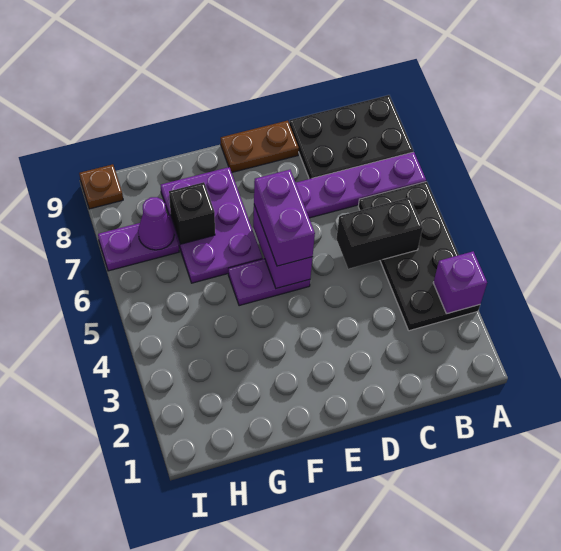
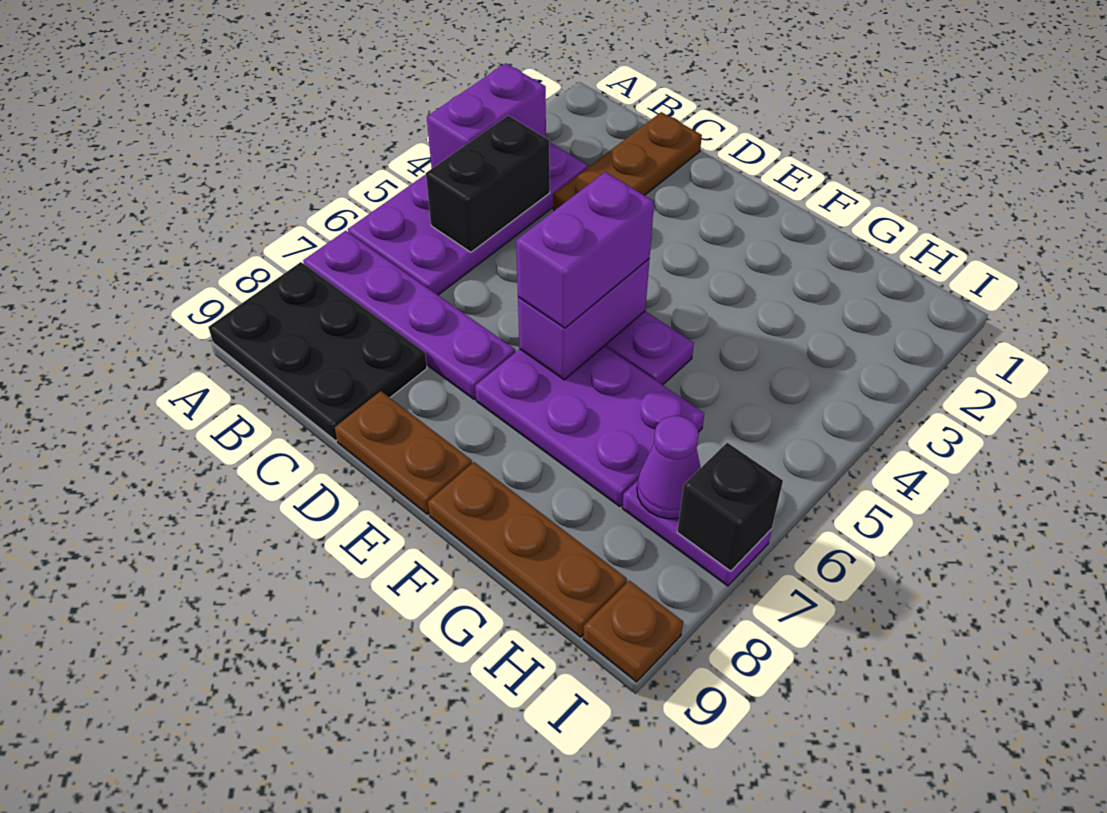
black 2x4 plate [358,182,480,331] -> purple 2x4 plate [348,142,588,295]
purple 1x1 brick [433,251,487,314] -> purple 1x2 brick [427,63,546,168]
black 1x2 brick [336,197,423,269] -> black 1x2 brick turned to [426,116,550,252]
none -> brown 1x3 plate [553,112,702,211]
purple 2x3 plate [161,167,262,283] -> purple 2x3 plate turned to [475,346,704,507]
none -> brown 1x3 plate [428,462,627,637]
black 1x1 brick [169,182,215,244] -> black 1x1 brick moved to [677,443,783,571]

